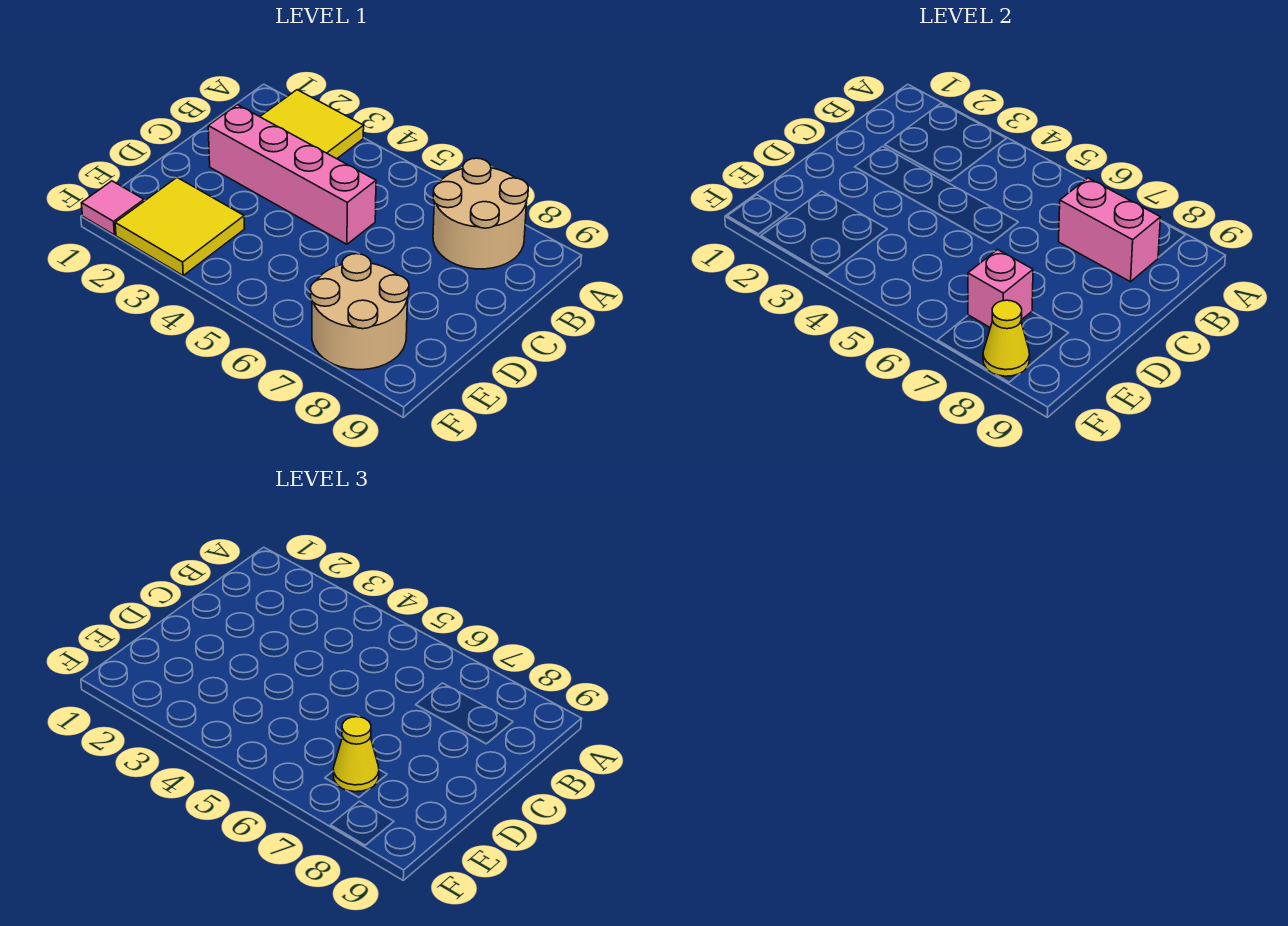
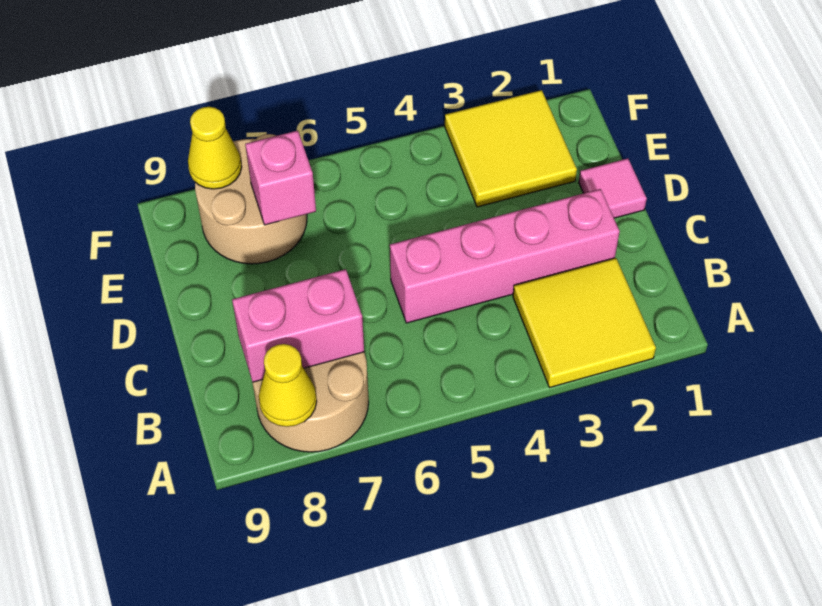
yellow 1x1 cone [333,717,379,792] -> yellow 1x1 cone moved to [259,344,317,427]
pink 1x1 tile [82,181,144,235] -> pink 1x1 tile moved to [579,158,647,218]

